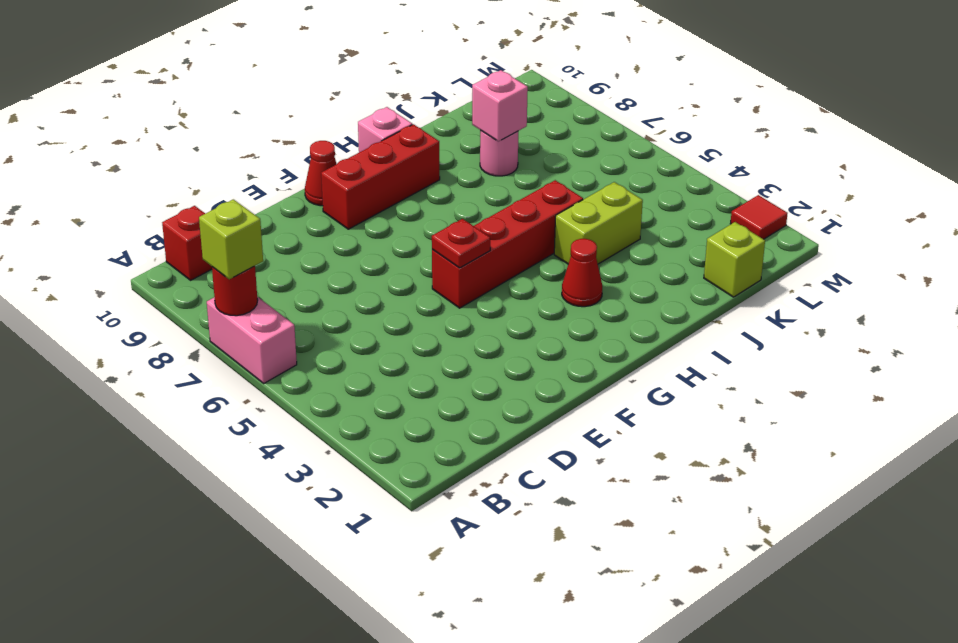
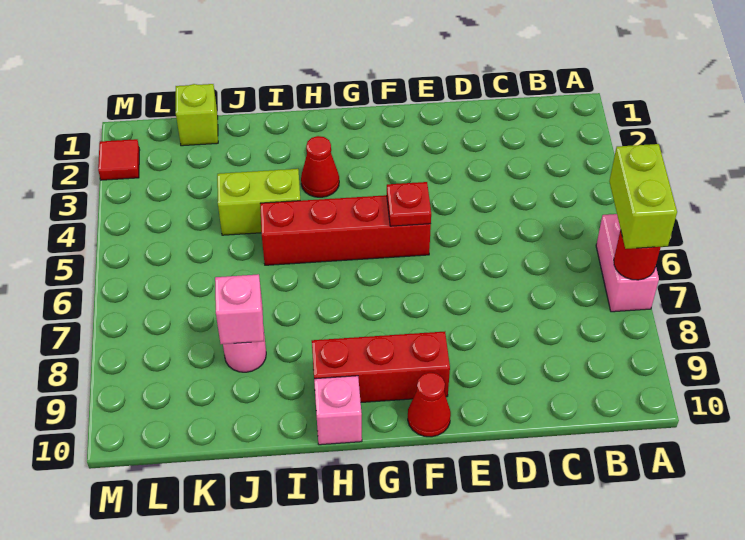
lime 1x1 brick [199,199,263,279] -> lime 1x2 brick [609,144,677,249]
red 1x1 brick [162,206,212,280] -> none

